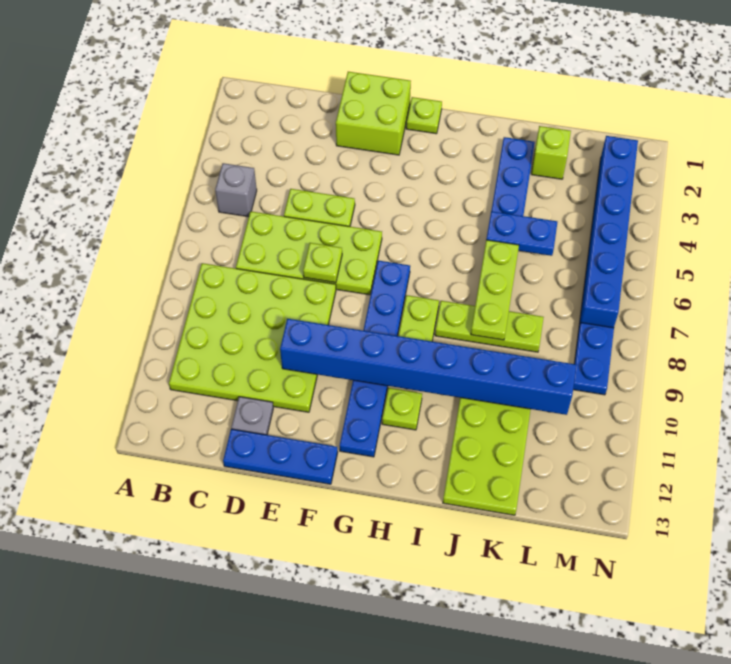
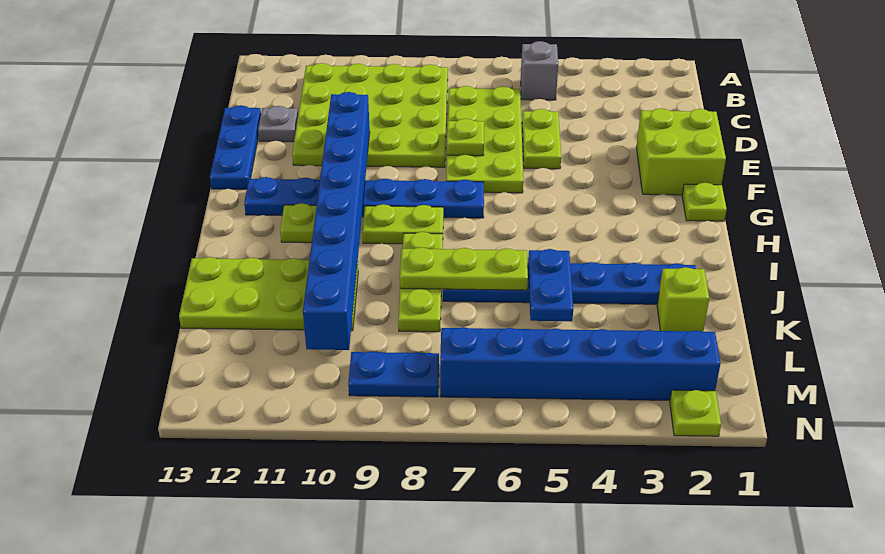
none -> lime 1x1 plate [670,390,721,436]

